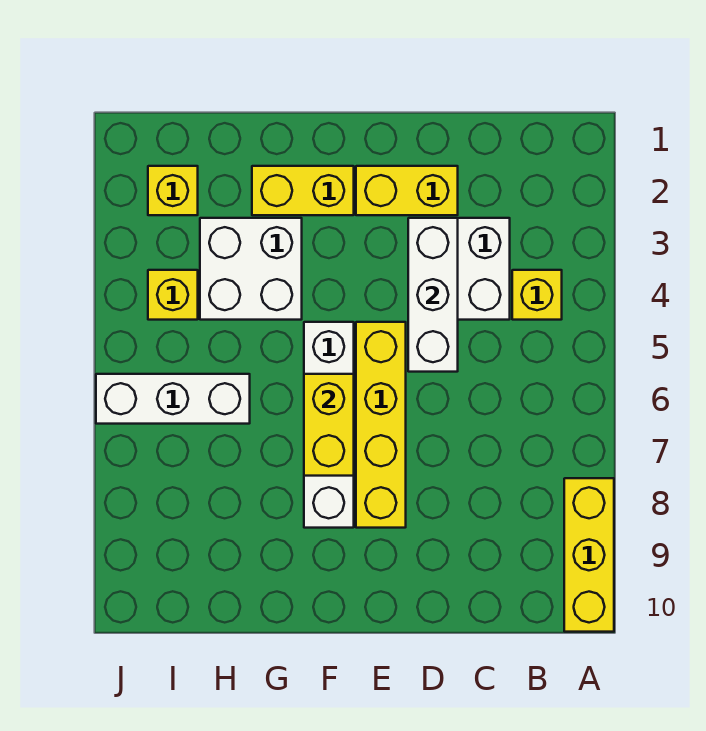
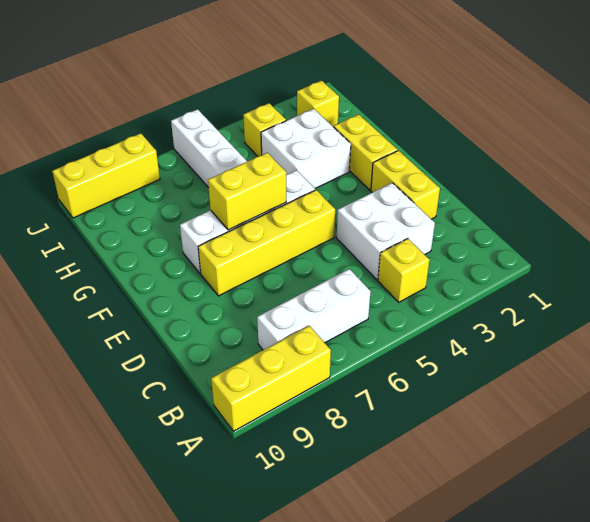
white 1x3 brick [408,218,458,372] -> white 1x3 brick moved to [257,269,371,350]
none -> yellow 1x3 brick [52,133,160,218]

